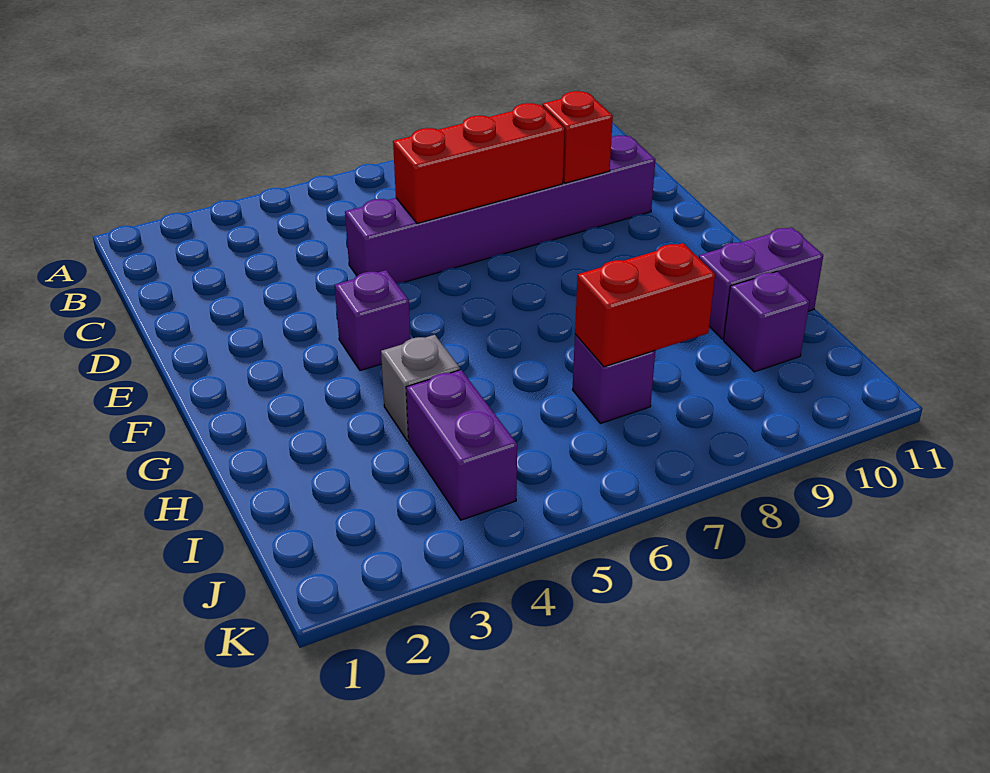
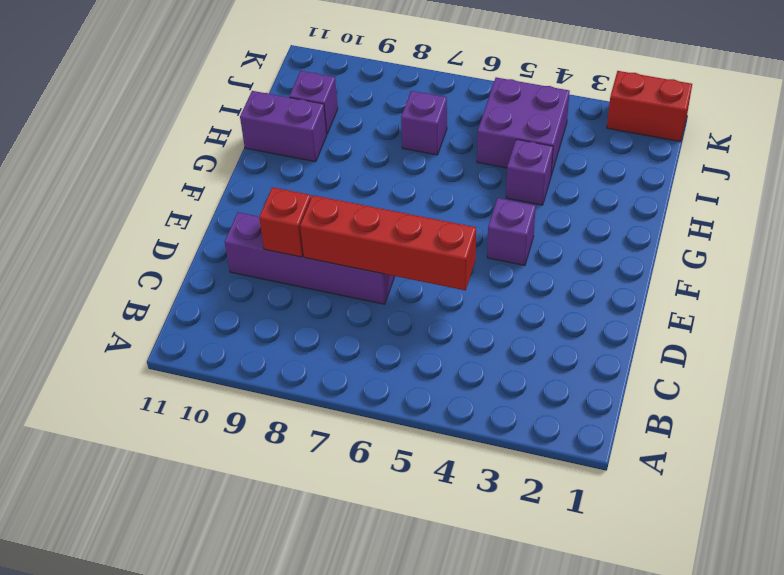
purple 1x6 brick [345,136,655,284] -> purple 1x4 brick [225,212,395,304]
red 1x3 brick [393,103,565,223] -> red 1x4 brick [300,195,476,290]
grey 1x1 brick [381,335,460,441] -> purple 1x1 brick [506,139,553,205]
purple 1x2 brick [406,370,517,520] -> purple 2x2 brick [477,77,570,175]
red 1x2 brick [575,243,715,367] -> red 1x2 brick moved to [607,71,692,142]

